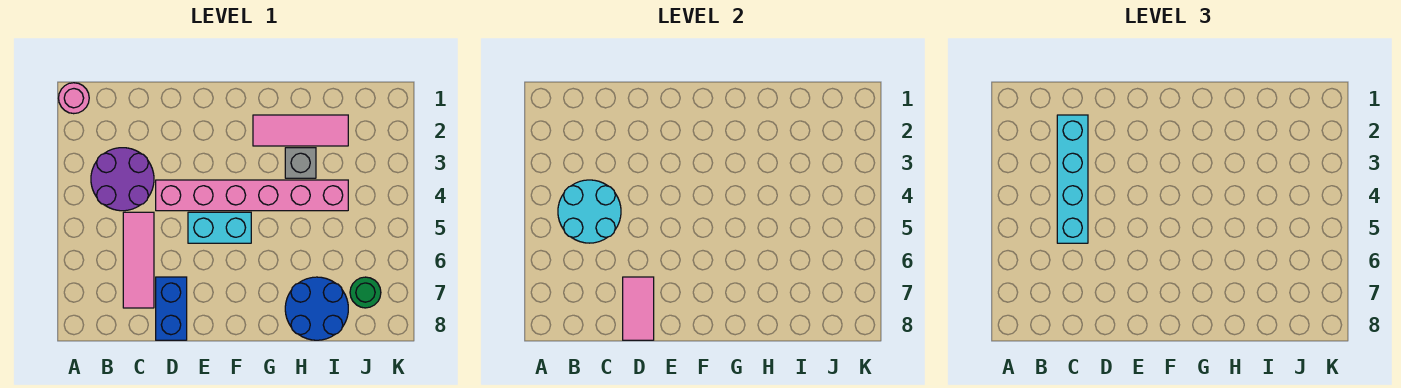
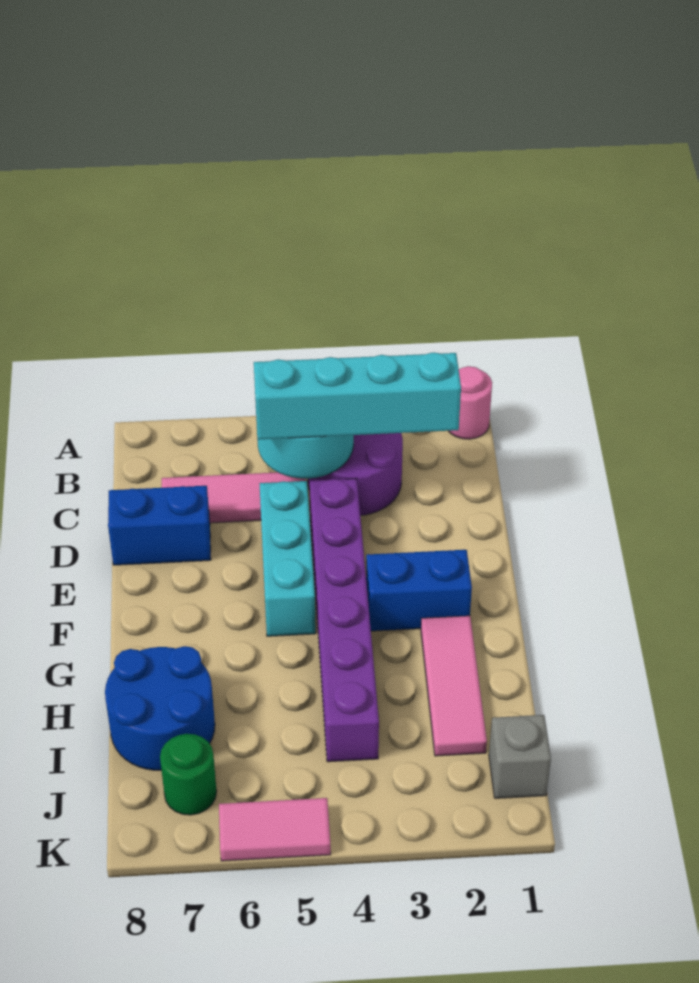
pink 1x6 brick [156,180,348,211] -> purple 1x6 brick [310,478,379,762]
pink 1x2 tile [623,277,654,340] -> pink 1x2 tile moved to [219,798,331,861]
cyan 1x2 brick [188,212,251,243] -> cyan 1x3 brick [260,481,316,636]
none -> blue 1x2 brick [366,550,472,631]
grey 1x1 brick [285,148,316,178] -> grey 1x1 brick moved to [489,715,551,798]

